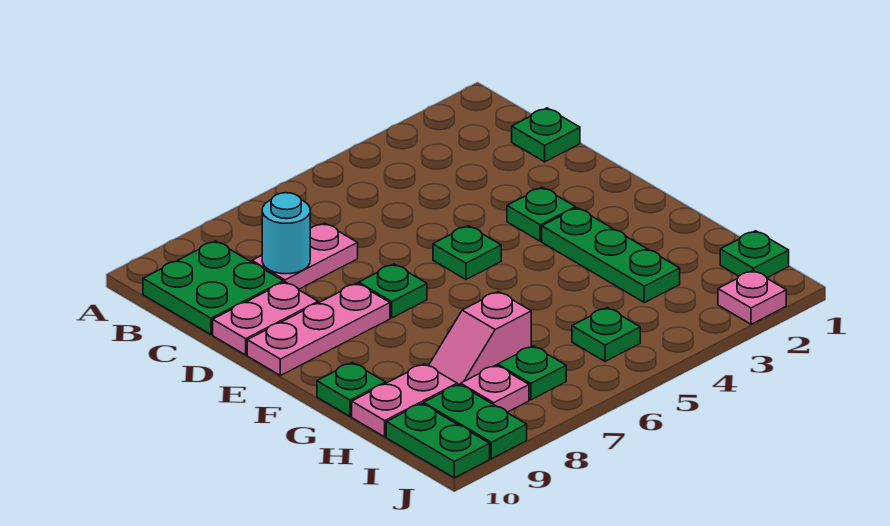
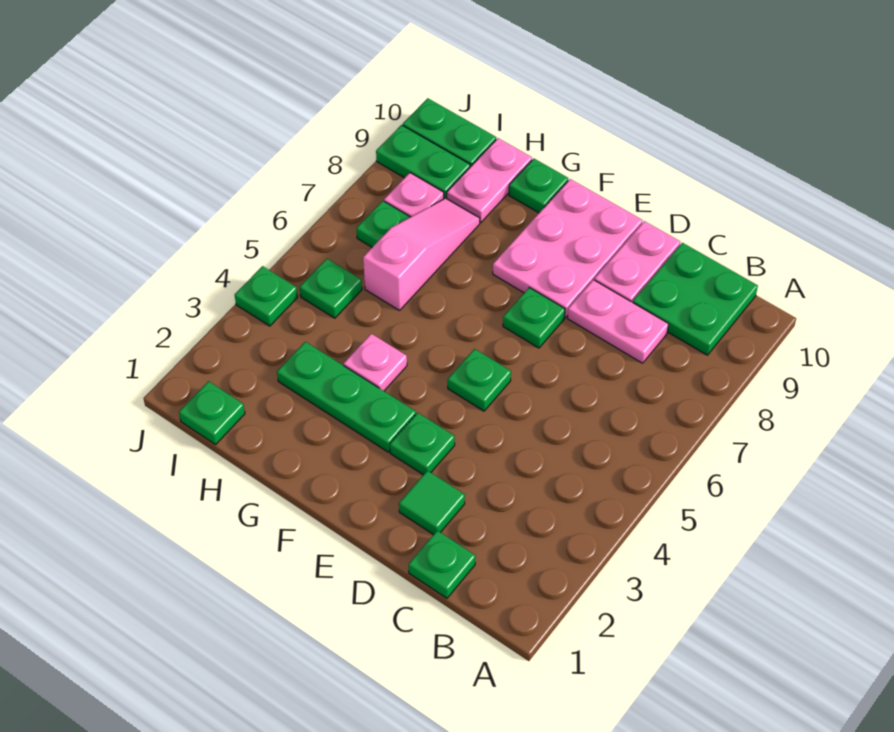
pink 1x2 plate [252,223,358,289] -> pink 1x2 plate turned to [568,280,669,363]
cyan 1x1 round brick [262,193,310,274] -> none
none -> green 1x1 tile [399,471,465,535]
pink 1x3 plate [247,283,390,376] -> pink 2x3 plate [493,179,643,317]
pink 1x2 slope [429,292,531,385] -> pink 1x3 slope [363,198,480,310]
pink 1x1 plate [718,270,786,324] -> pink 1x1 plate moved to [344,334,407,391]
none -> green 1x1 plate [235,266,298,326]

